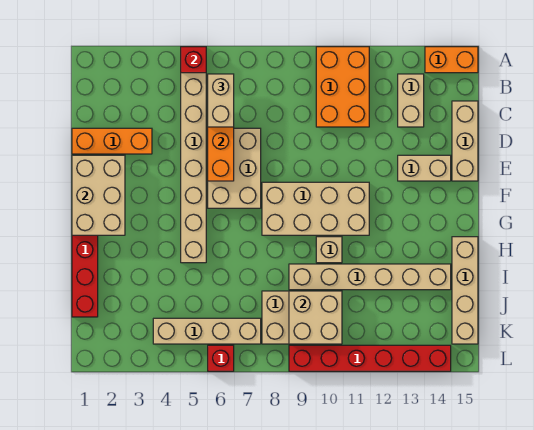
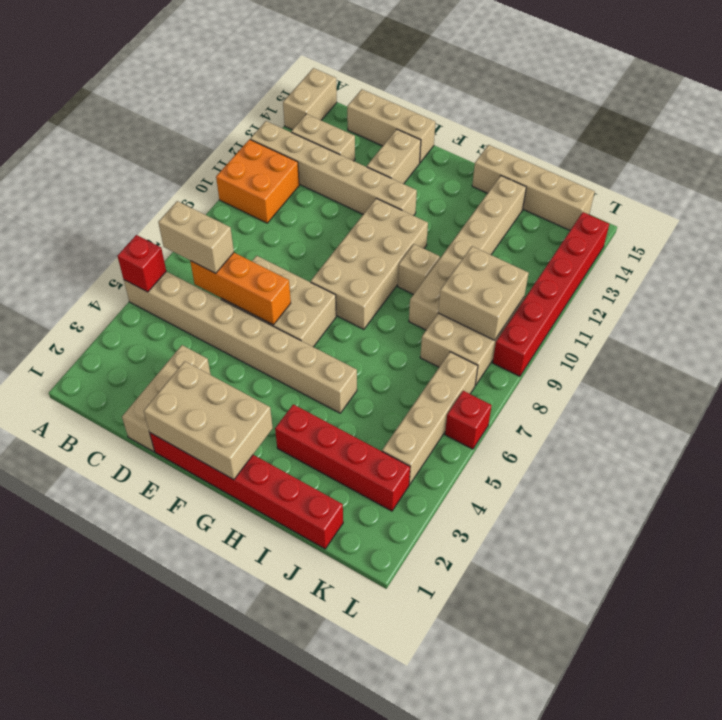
orange 2x3 brick [316,47,369,127] -> orange 2x2 brick [216,139,299,223]
none -> tan 1x6 brick [250,121,417,216]
orange 1x2 brick [425,47,478,73] -> tan 1x2 brick [283,68,337,130]
orange 1x3 brick [72,128,152,154] -> tan 1x3 brick [122,345,211,452]
none -> red 1x4 brick [275,404,410,511]

